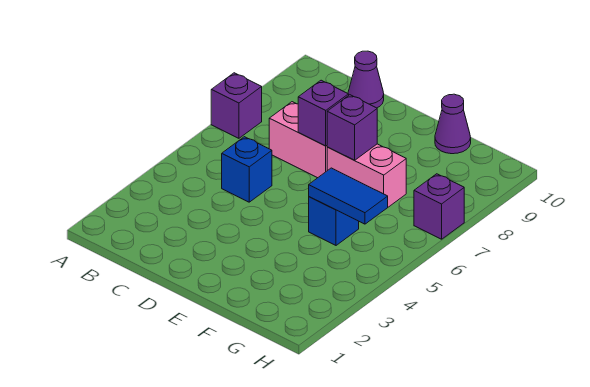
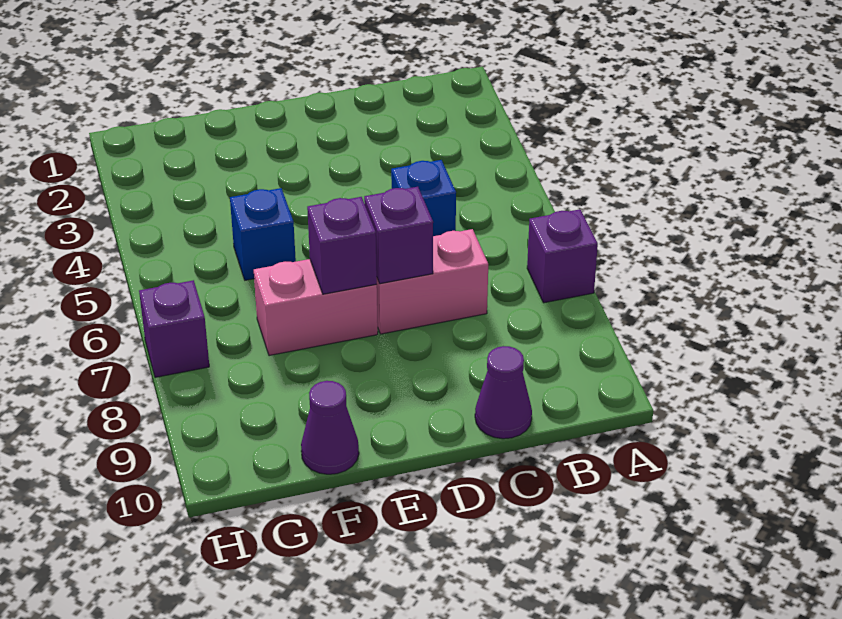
blue 1x2 tile [309,168,388,224] -> none

